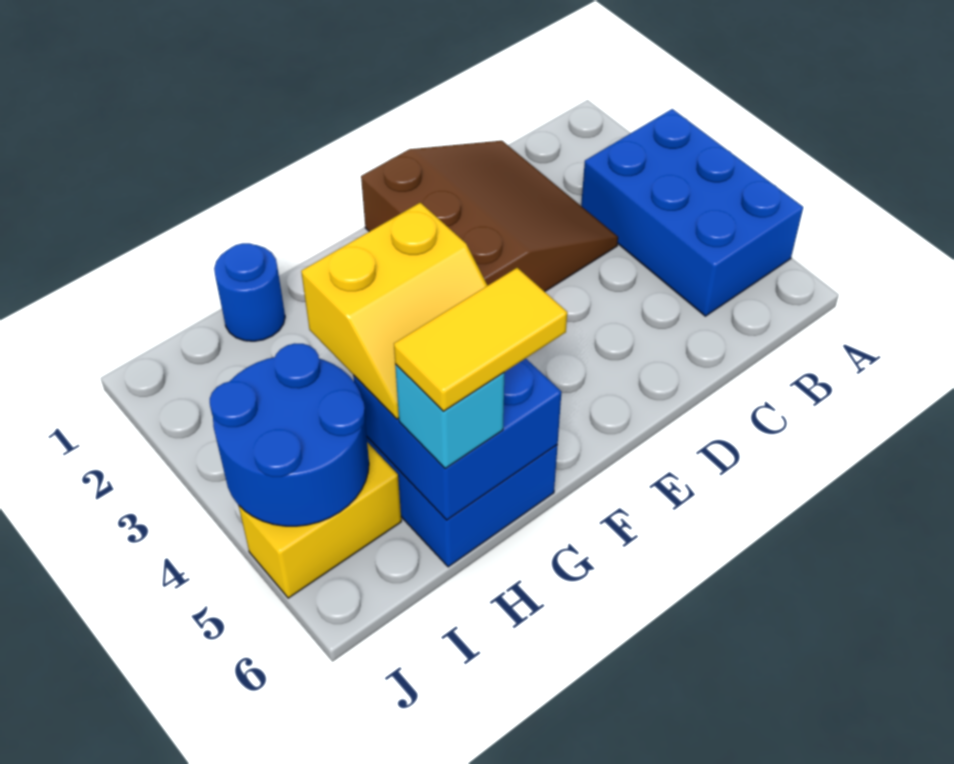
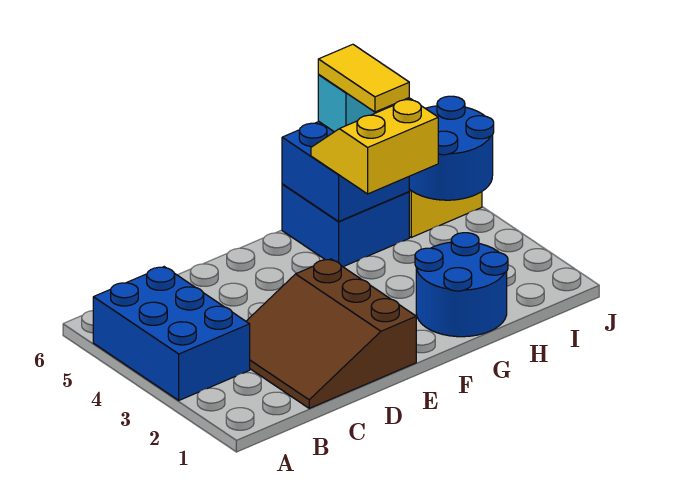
yellow 1x2 tile [394,268,567,411] -> yellow 1x2 tile turned to [318,44,409,112]
blue 1x1 round brick [214,243,285,341] -> blue 2x2 round brick [415,233,508,337]

